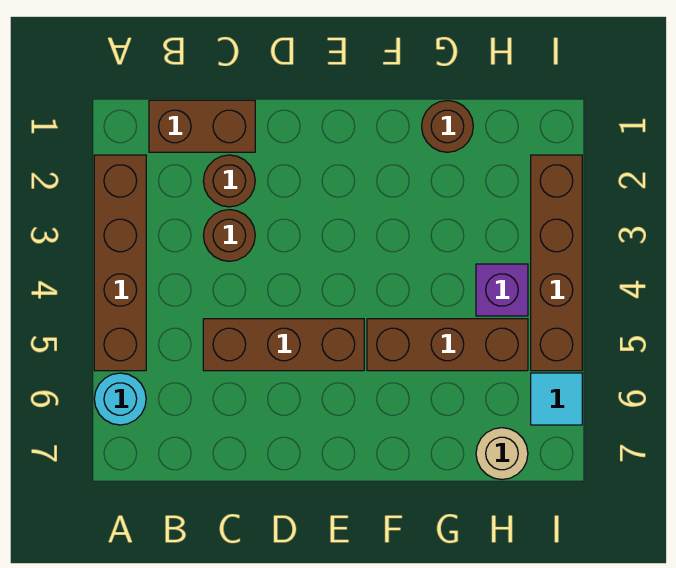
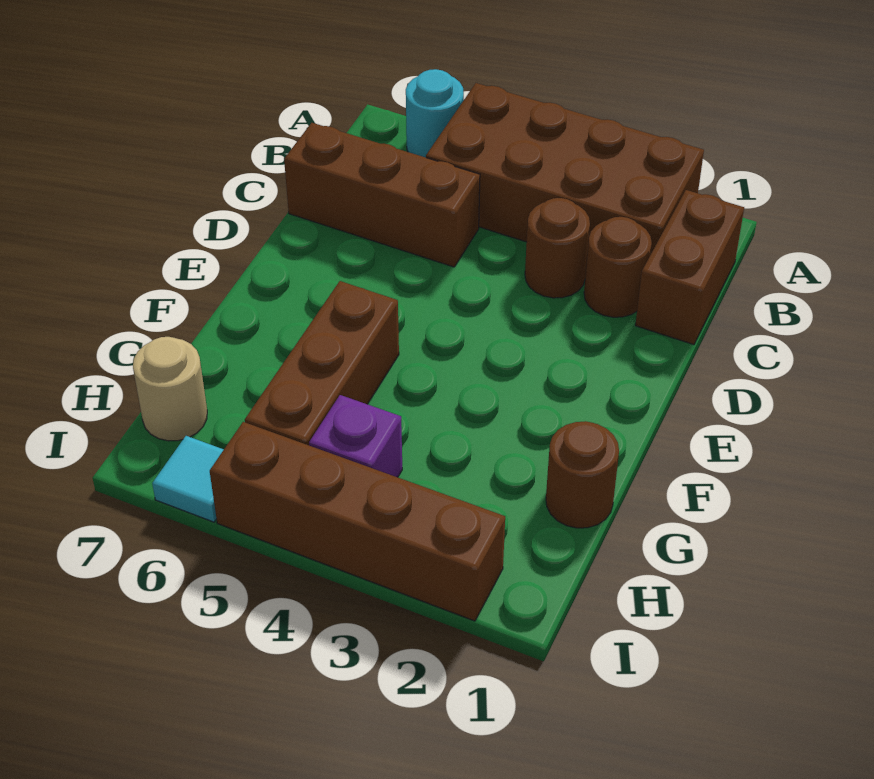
brown 1x4 brick [94,155,146,371] -> brown 2x4 brick [426,83,704,255]
brown 1x3 brick [203,319,364,371] -> brown 1x3 brick turned to [284,123,480,267]

